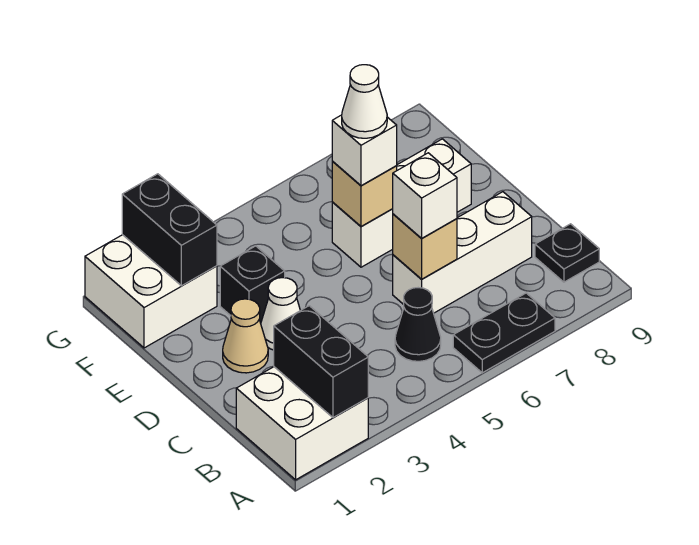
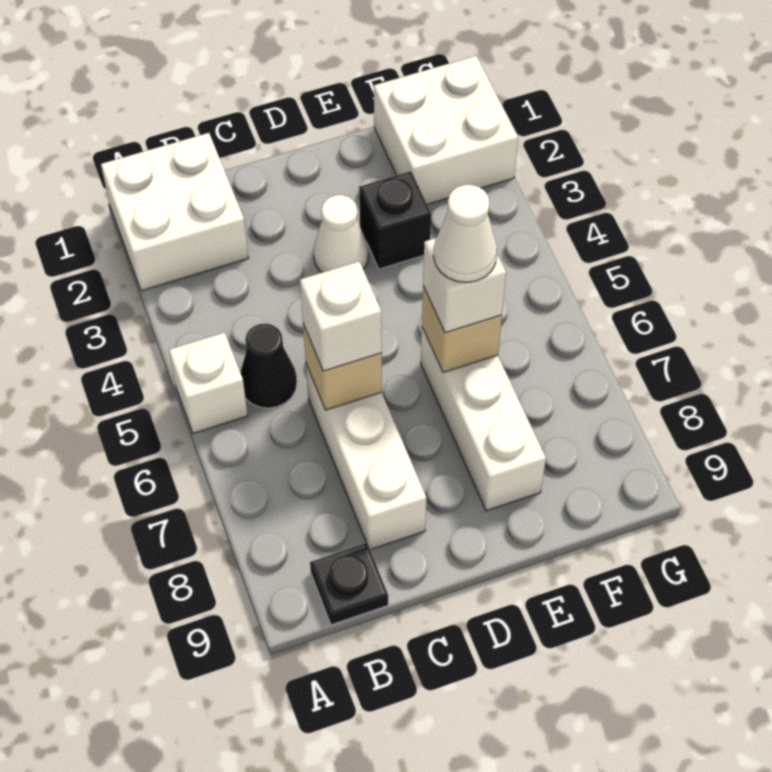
black 1x2 brick [274,306,368,417] -> none
none -> white 1x1 brick [169,332,248,433]
black 1x2 plate [453,293,555,373] -> none
tan 1x1 cone [223,299,268,373] -> none
black 1x2 brick [122,174,217,286] -> none

